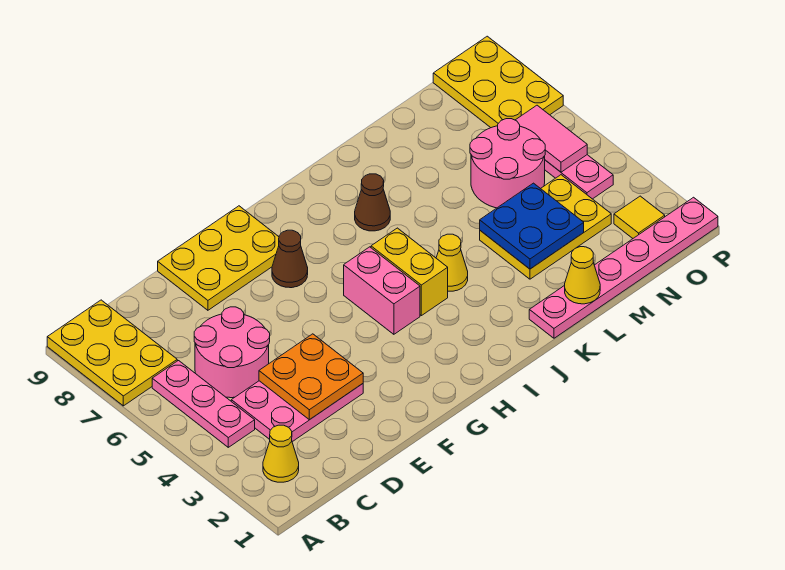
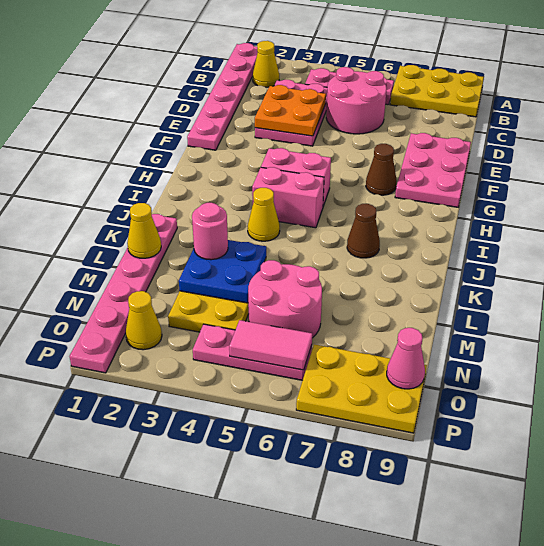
none -> pink 1x6 plate [187,43,258,150]
yellow 2x3 plate [158,206,279,310] -> pink 2x3 plate [395,133,471,207]
yellow 1x2 brick [371,228,448,316] -> pink 1x2 brick [252,167,324,228]
none -> pink 1x1 round brick [192,203,228,260]
yellow 1x1 tile [614,196,665,238] -> yellow 1x1 cone [126,291,162,350]
none -> pink 1x1 cone [387,328,425,389]

